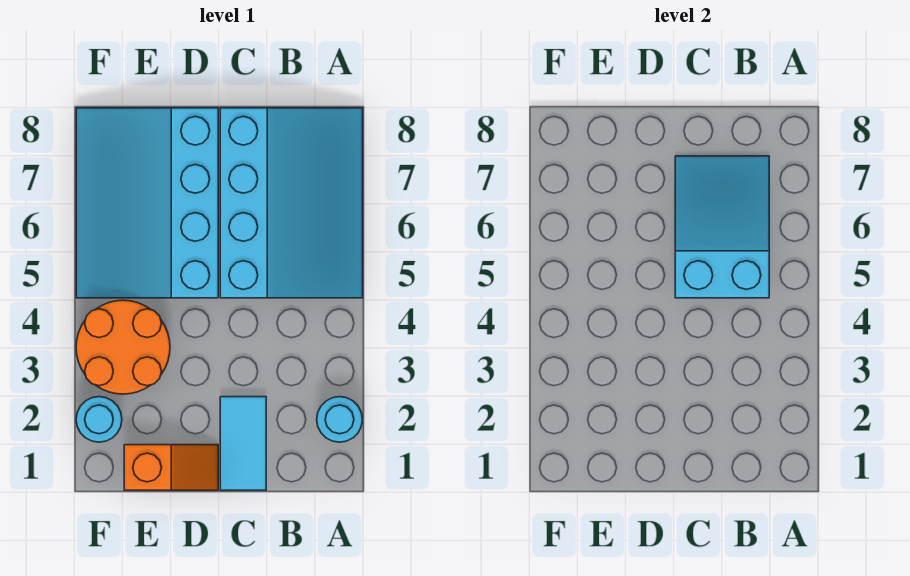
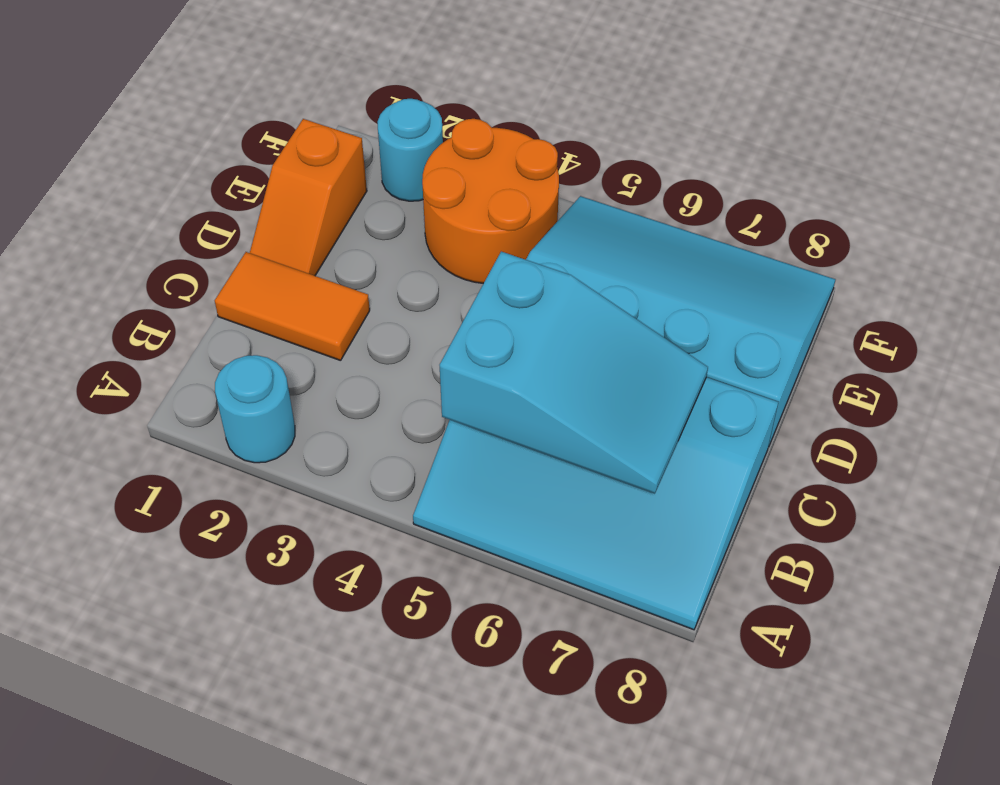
cyan 1x2 tile [220,397,266,490] -> orange 1x2 tile [215,252,370,361]

